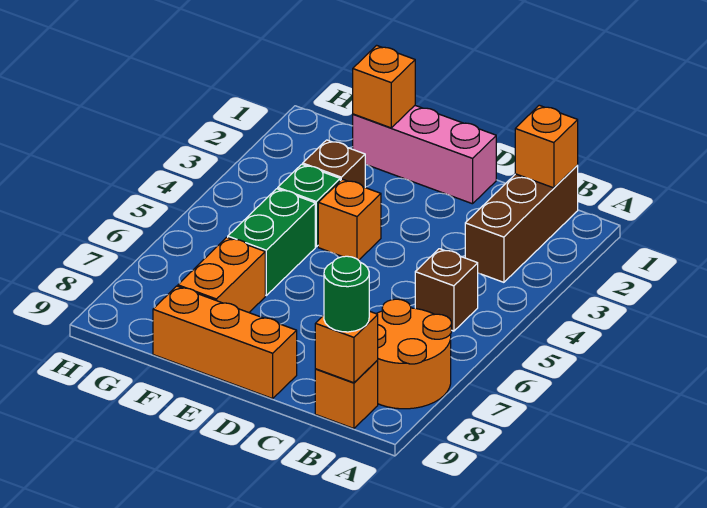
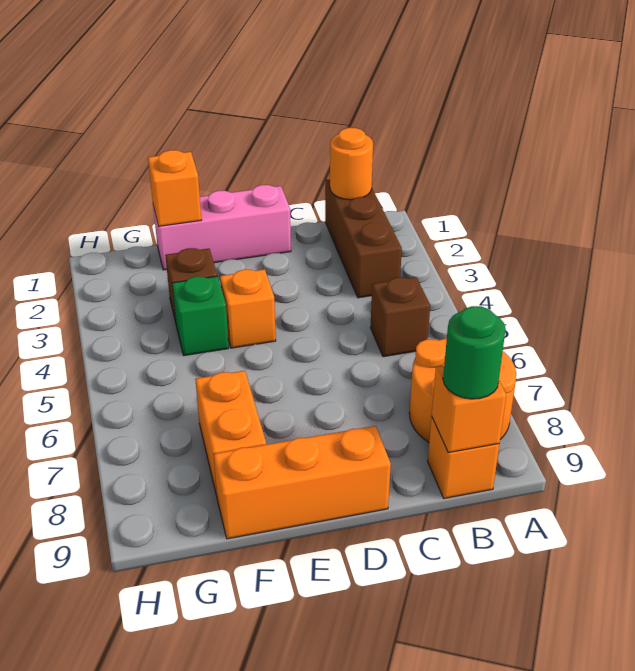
orange 1x1 brick [515,105,578,188] -> orange 1x1 round brick [330,128,373,200]
green 1x2 brick [228,189,315,295] -> none

